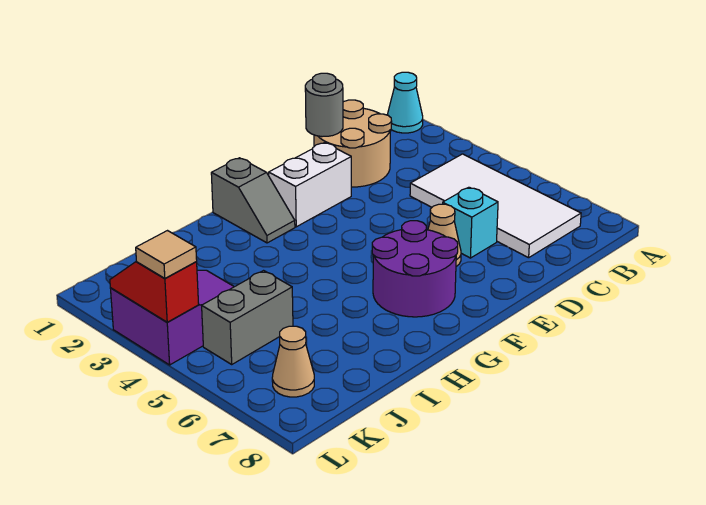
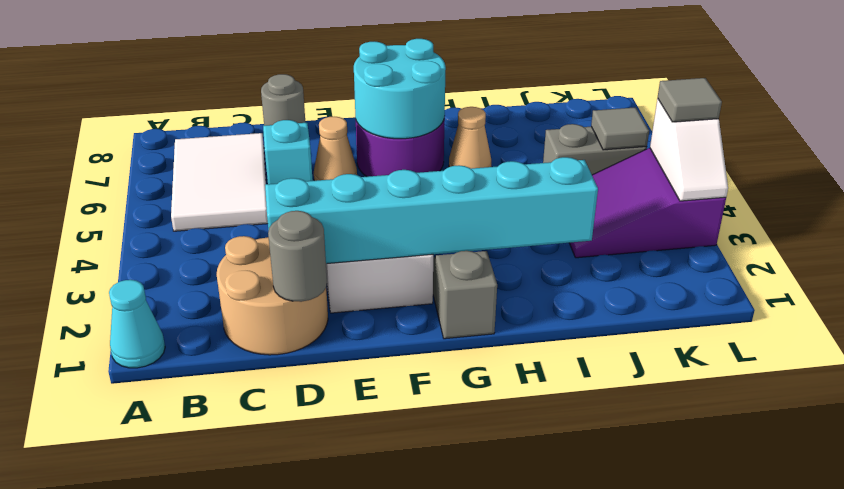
white 2x4 tile [410,154,581,258] -> white 2x3 tile [171,133,268,231]
none -> cyan 1x6 brick [265,157,598,264]
none -> grey 1x1 round brick [261,74,305,126]
none -> cyan 2x2 round brick [354,39,446,139]
none -> grey 1x1 tile [591,107,649,150]
tan 1x1 cone [272,326,314,397] -> tan 1x1 cone moved to [449,107,491,168]
red 1x2 slope [110,261,199,322] -> white 1x2 slope [650,99,728,201]
tan 1x1 tile [136,231,197,279] -> grey 1x1 tile [658,78,722,122]

